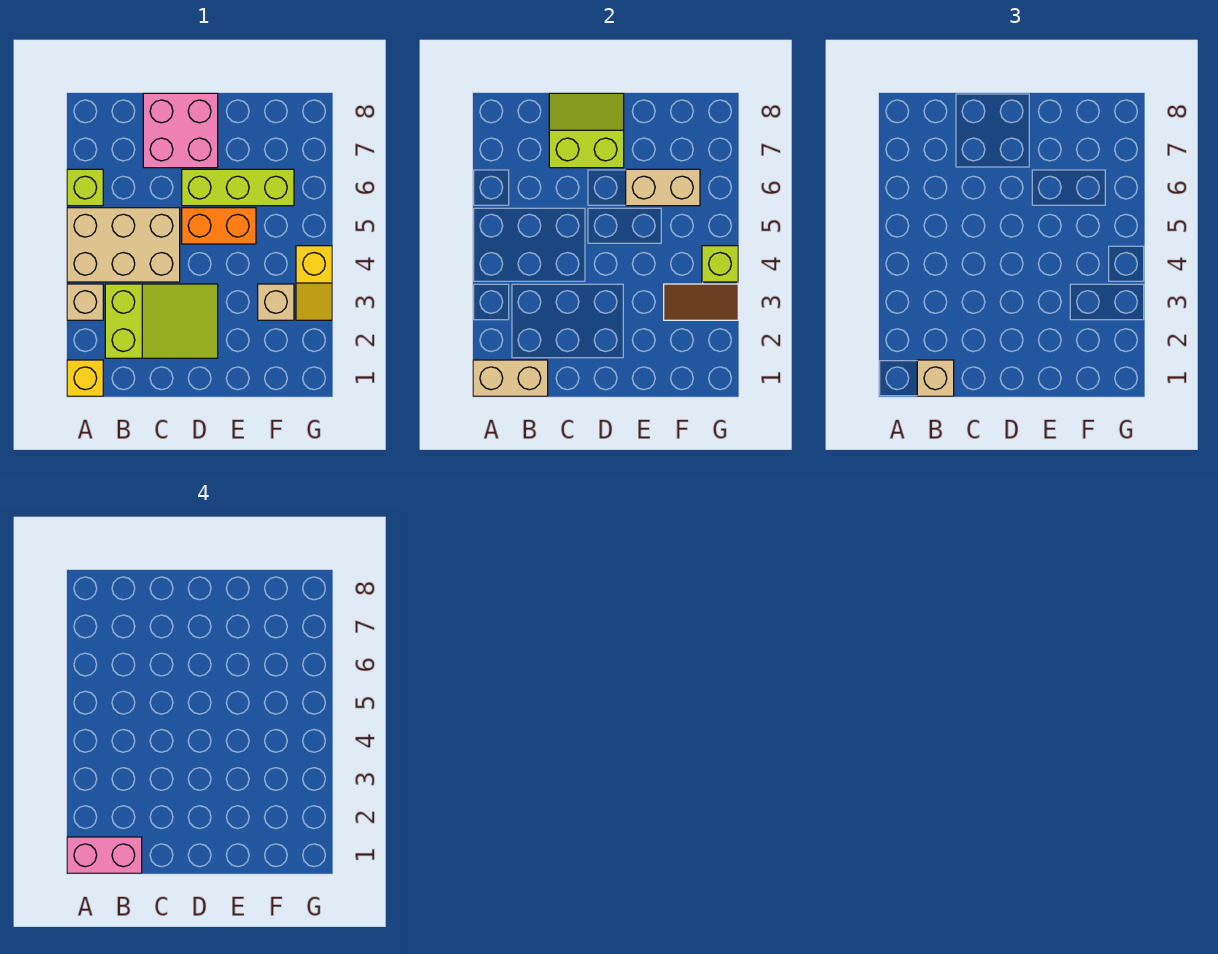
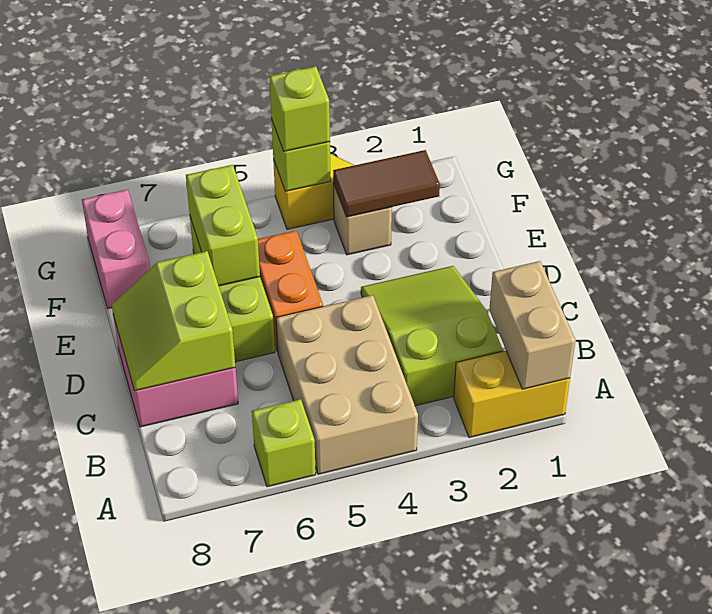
yellow 1x1 brick [67,360,103,396] -> yellow 1x2 brick [454,351,570,438]
pink 1x2 brick [67,837,142,873] -> pink 1x2 brick moved to [82,190,150,309]
tan 1x1 brick [67,284,103,320] -> none
tan 1x1 brick [917,360,954,396] -> none
tan 1x2 brick [626,169,700,206] -> lime 1x2 brick [186,165,260,286]
brown 1x2 tile [664,284,738,320] -> brown 1x2 tile turned to [333,150,440,217]
none -> lime 1x1 brick [269,66,330,151]

